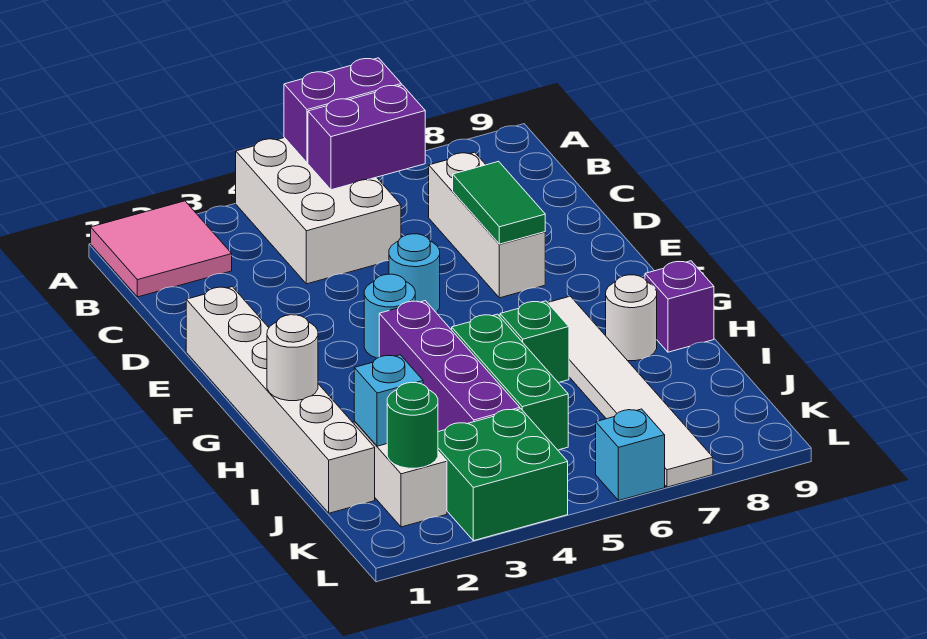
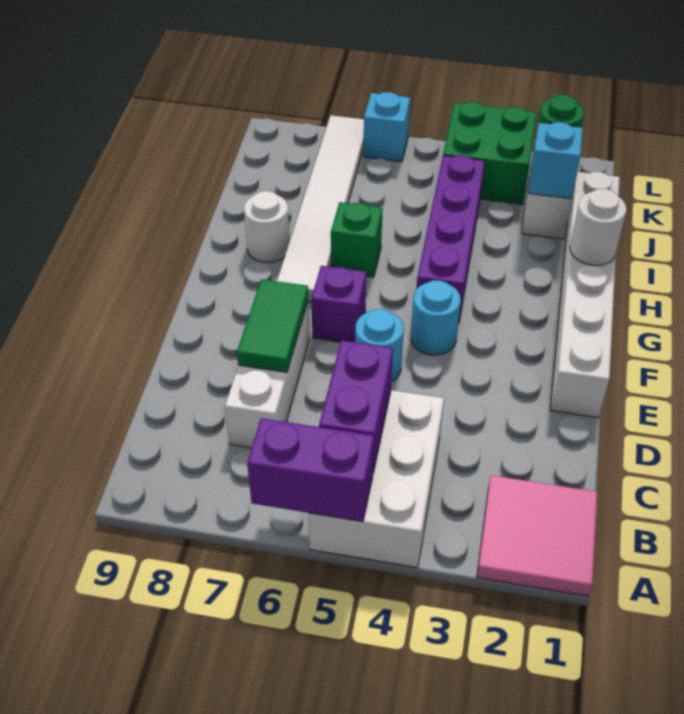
purple 1x2 brick [308,85,425,190] -> purple 1x2 brick turned to [319,340,393,472]
green 1x3 brick [452,314,568,450] -> none
purple 1x1 brick [645,261,714,352] -> purple 1x1 brick moved to [311,266,366,342]

